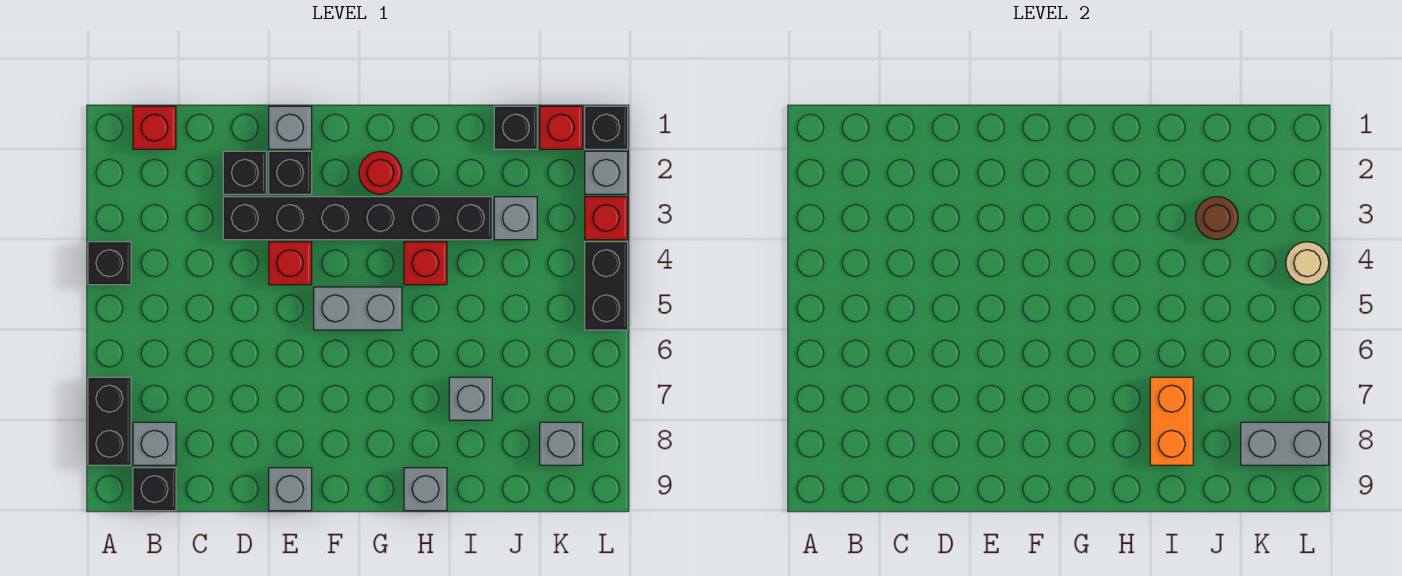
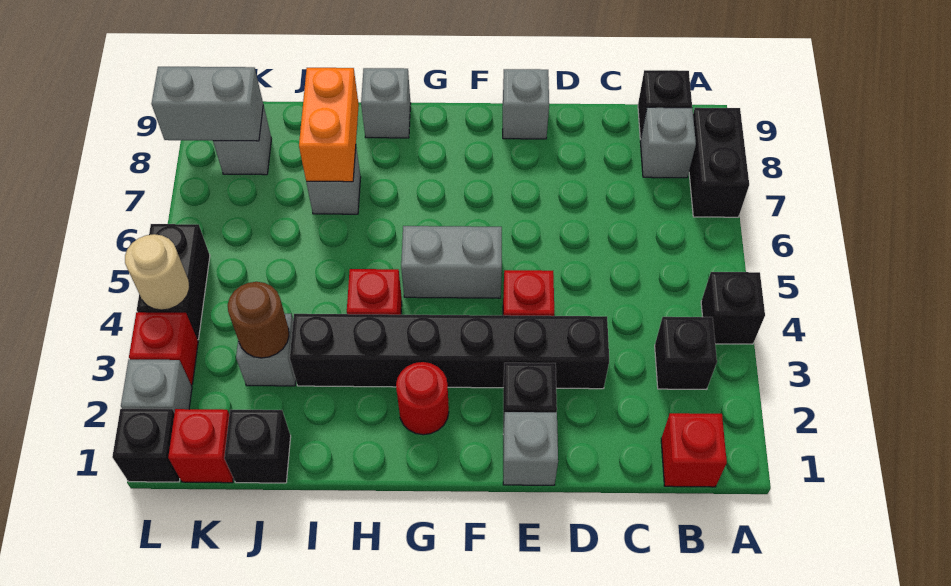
black 1x1 brick [223,151,266,194] -> black 1x1 brick moved to [655,317,717,389]

